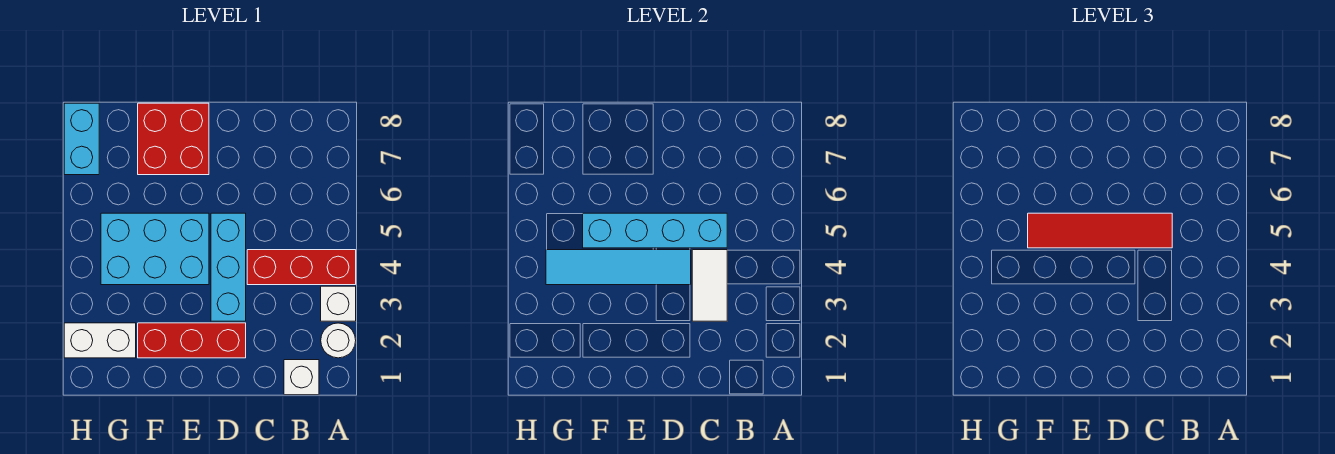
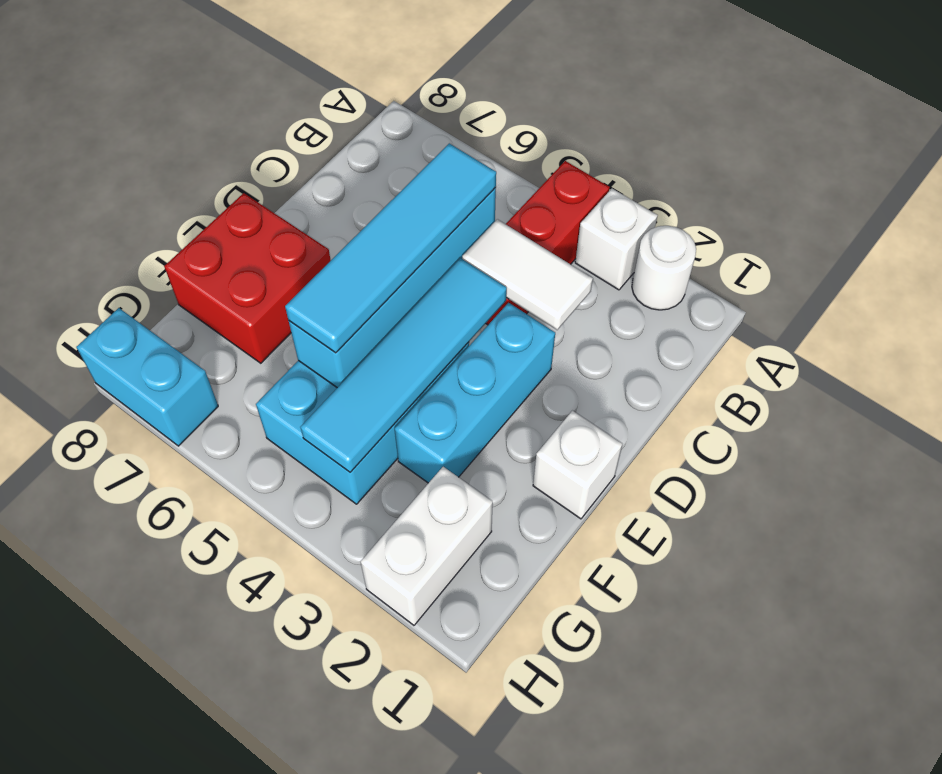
white 1x1 brick [284,360,319,395] -> white 1x1 brick moved to [533,411,622,519]
red 1x4 tile [1028,213,1172,248] -> cyan 1x4 tile [285,143,496,353]
red 1x3 brick [138,323,246,358] -> none
cyan 1x3 brick [211,213,246,321] -> cyan 1x3 brick turned to [395,303,555,483]

